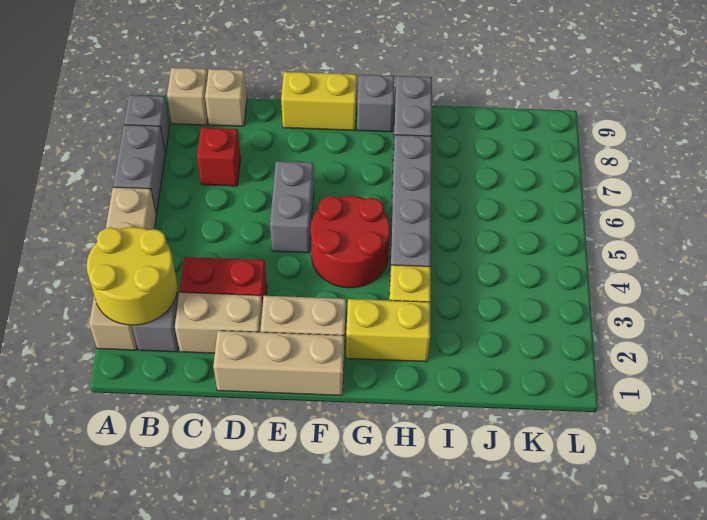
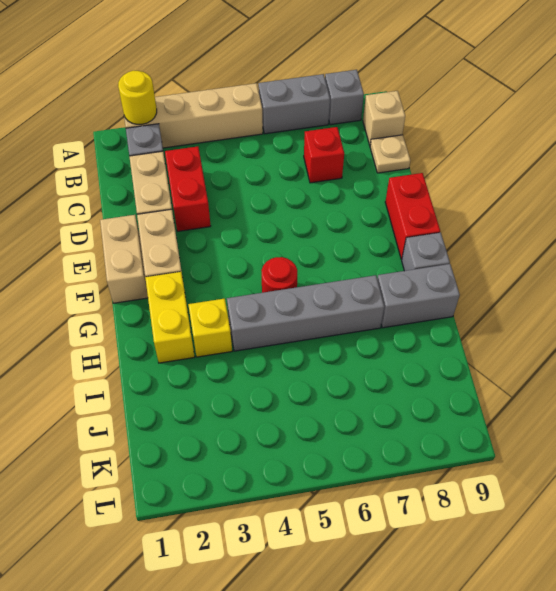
yellow 2x2 round brick [87,227,178,325] -> yellow 1x1 round brick [118,70,157,124]
tan 1x1 brick [205,69,247,126] -> tan 1x1 plate [370,135,410,173]
tan 1x3 brick [213,331,344,396] -> tan 1x2 brick [100,215,148,303]
grey 1x2 brick [270,161,314,253] -> none
yellow 1x2 brick [281,72,357,131] -> red 1x2 brick [385,173,440,259]
red 2x2 round brick [311,196,390,288] -> red 1x1 round brick [261,257,297,293]

